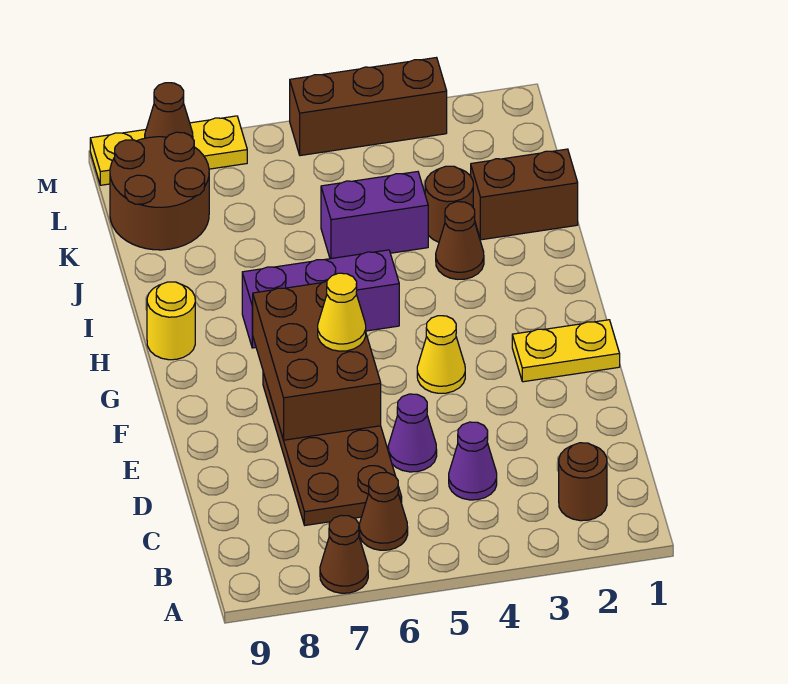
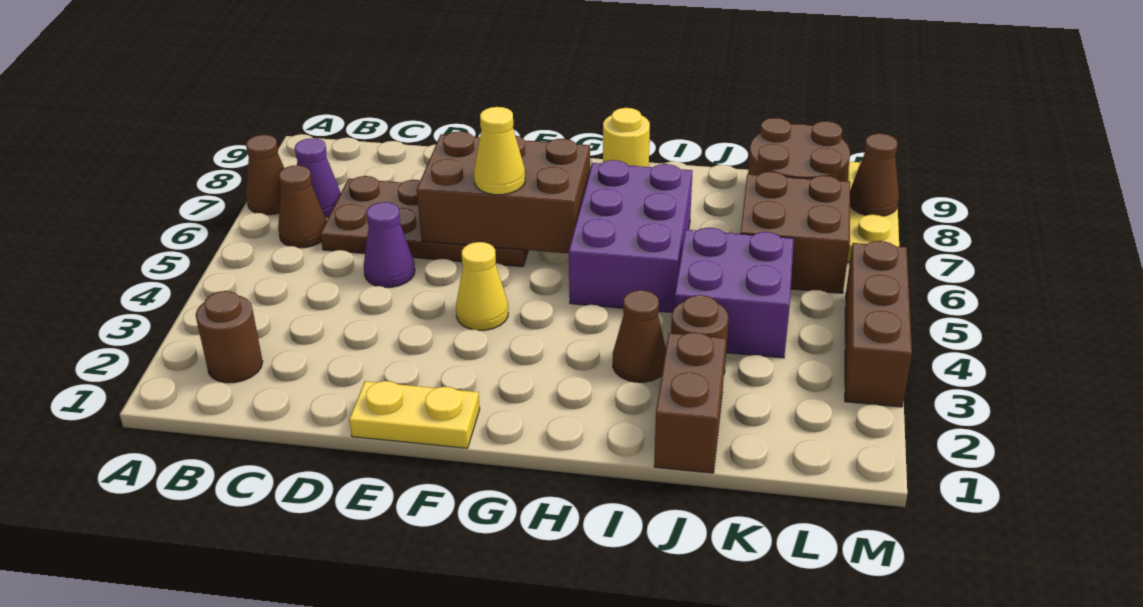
purple 1x1 cone [449,422,497,500] -> purple 1x1 cone moved to [295,138,341,217]
yellow 1x2 plate [512,320,620,382] -> yellow 1x2 plate turned to [349,381,480,448]
purple 1x3 brick [242,250,399,348] -> purple 2x3 brick [569,160,692,312]
purple 1x2 brick [321,172,428,259] -> purple 2x2 brick [674,228,794,358]
none -> brown 2x2 brick [741,172,850,293]

